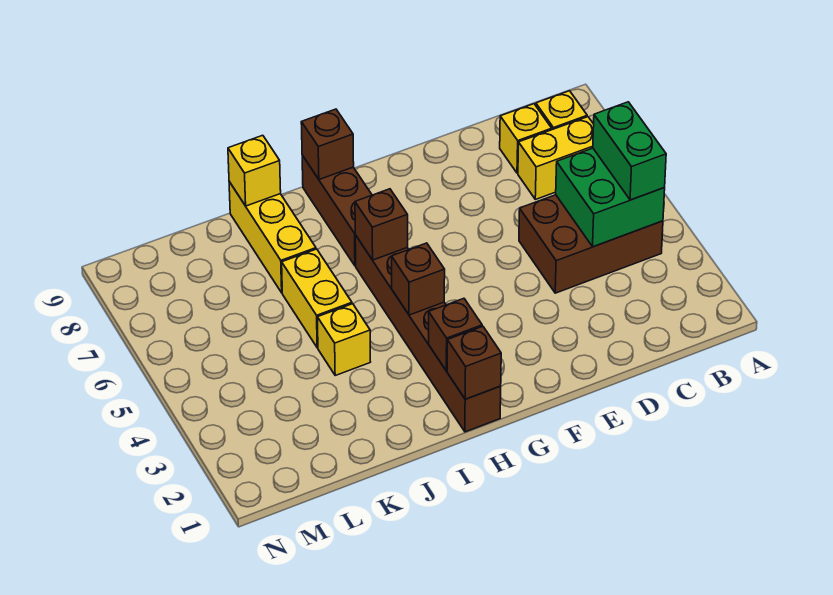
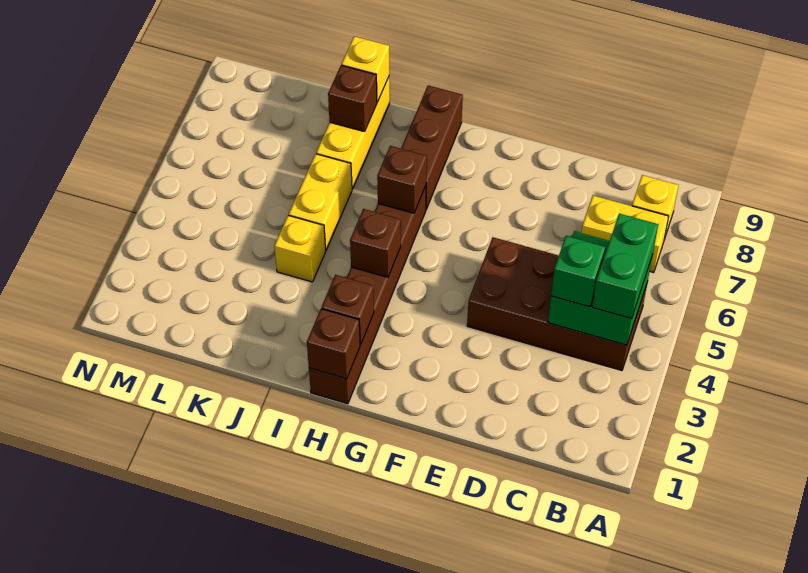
brown 2x3 brick [519,195,663,293] -> brown 2x4 brick [467,237,647,371]
none -> green 1x1 brick [551,236,605,307]
yellow 1x1 brick [500,104,552,173] -> none
brown 1x1 brick [301,109,354,179] -> brown 1x1 brick moved to [328,65,377,132]

